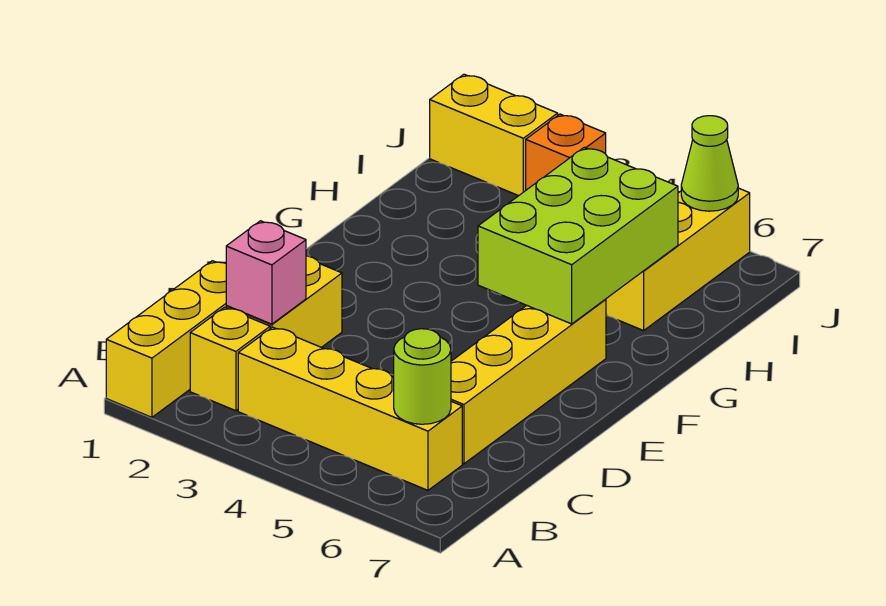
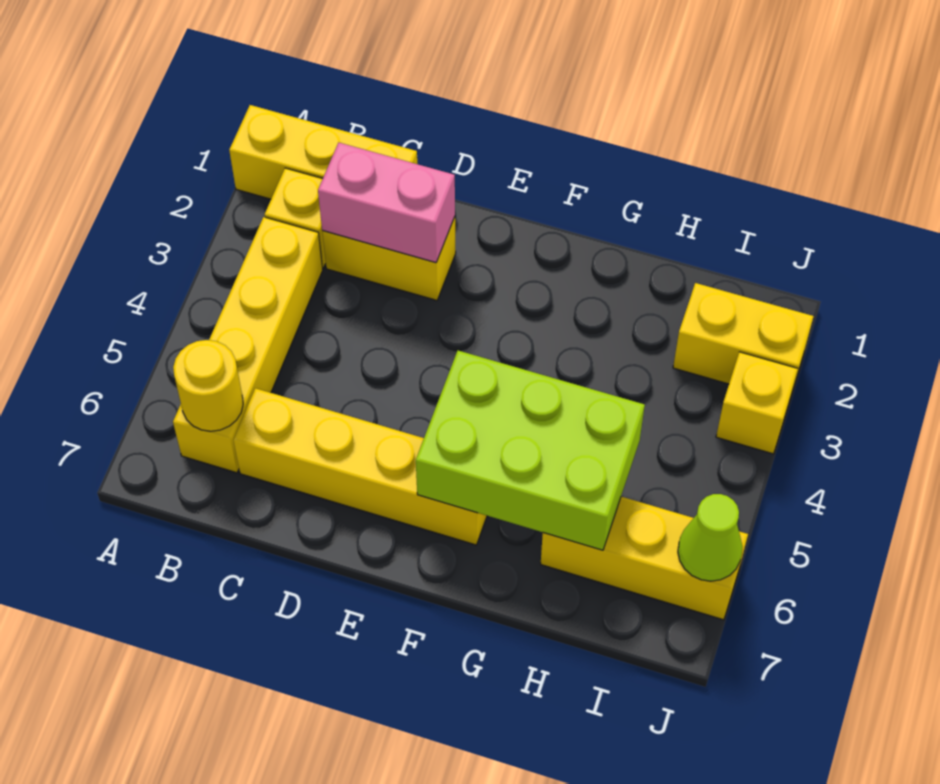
lime 1x1 round brick [394,329,451,424] -> yellow 1x1 round brick [173,340,243,431]
pink 1x1 brick [226,221,306,324] -> pink 1x2 brick [318,143,455,263]
yellow 1x2 brick [430,74,558,196] -> yellow 1x2 brick turned to [673,283,814,394]
orange 1x1 brick [526,114,606,190] -> yellow 1x1 brick [716,352,798,454]

